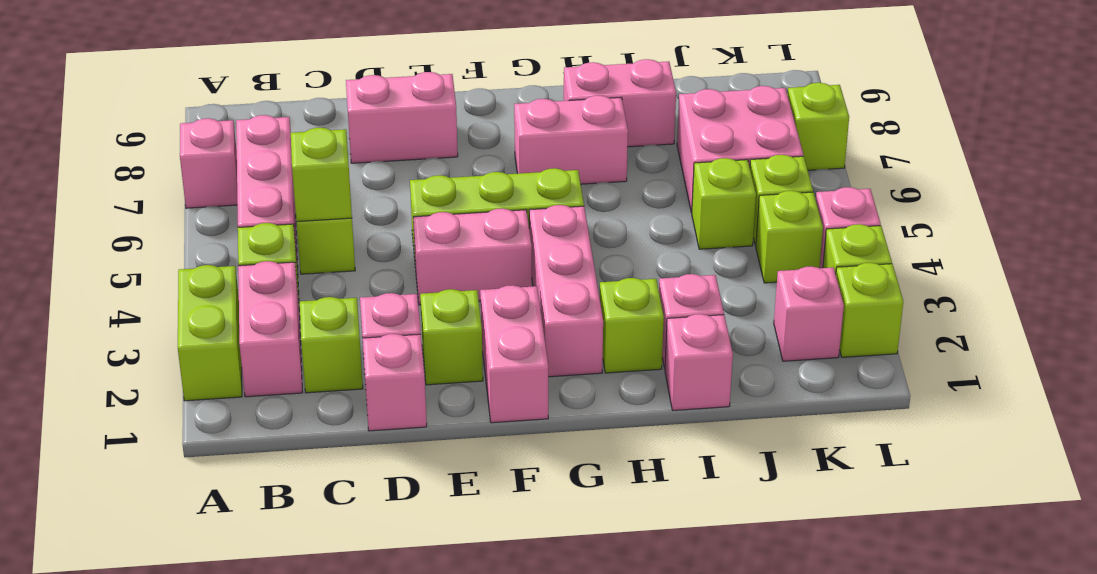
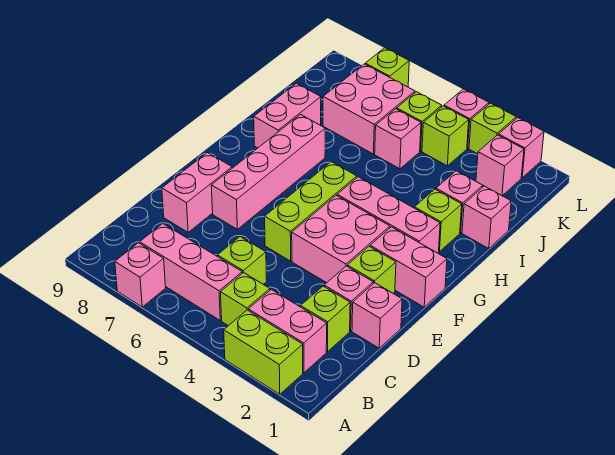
lime 1x1 brick [291,128,352,222] -> none
pink 1x2 brick [413,208,532,305] -> pink 2x2 brick [292,195,390,283]
pink 1x2 brick [514,96,628,184] -> pink 1x4 brick [211,115,325,229]
lime 1x1 brick [692,158,756,249] -> pink 1x1 brick [375,109,421,169]
lime 1x1 brick [836,263,903,357] -> pink 1x1 brick [499,118,544,178]

